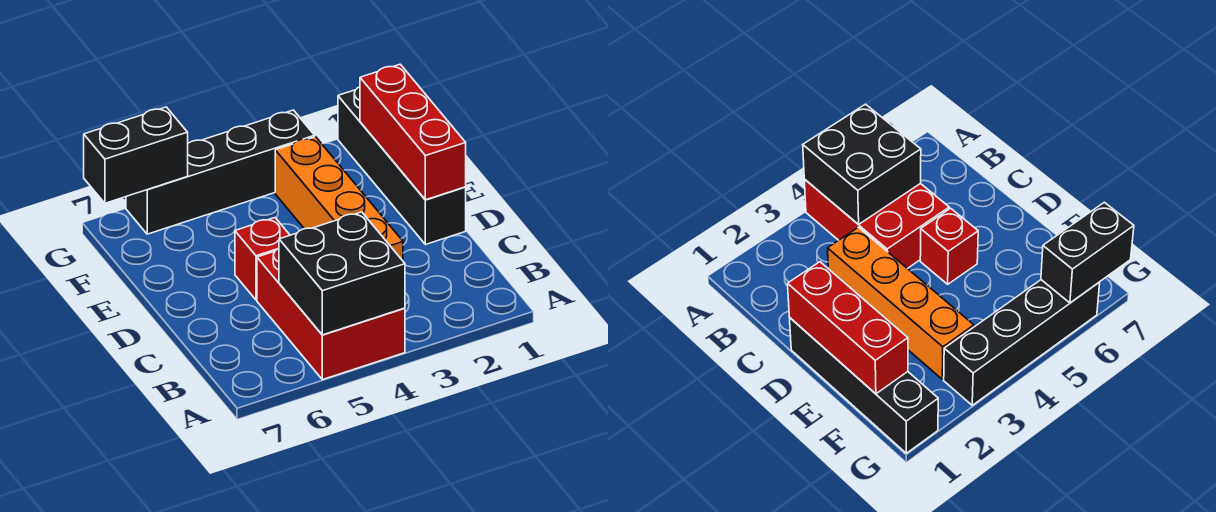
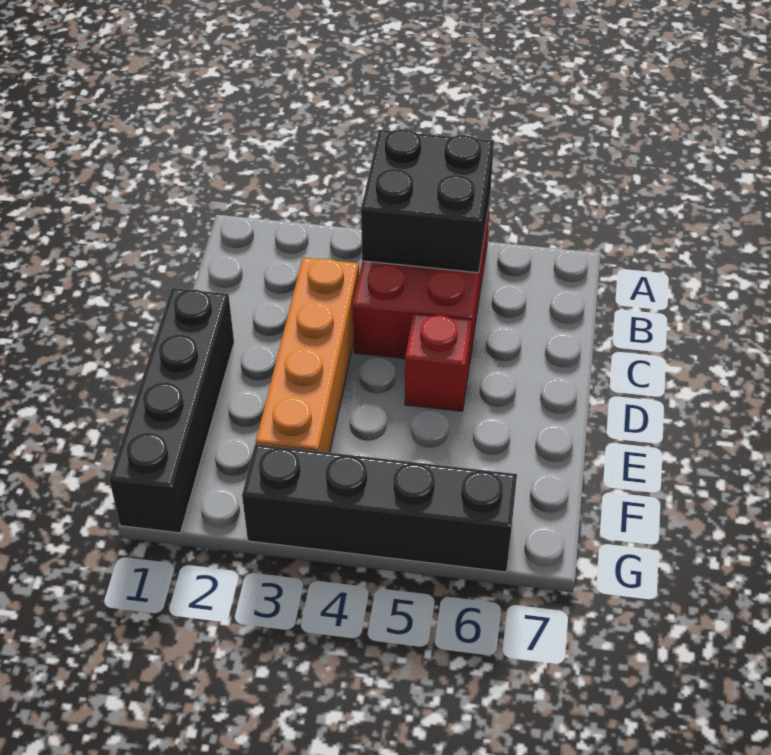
red 1x3 brick [360,64,466,200] -> none
black 1x2 brick [84,107,188,203] -> none

